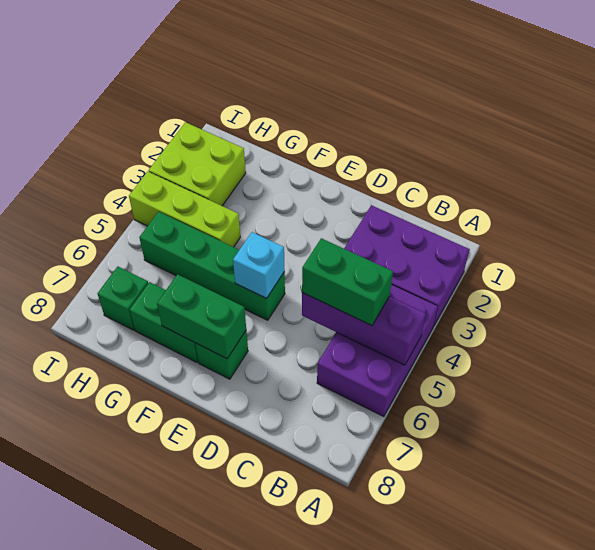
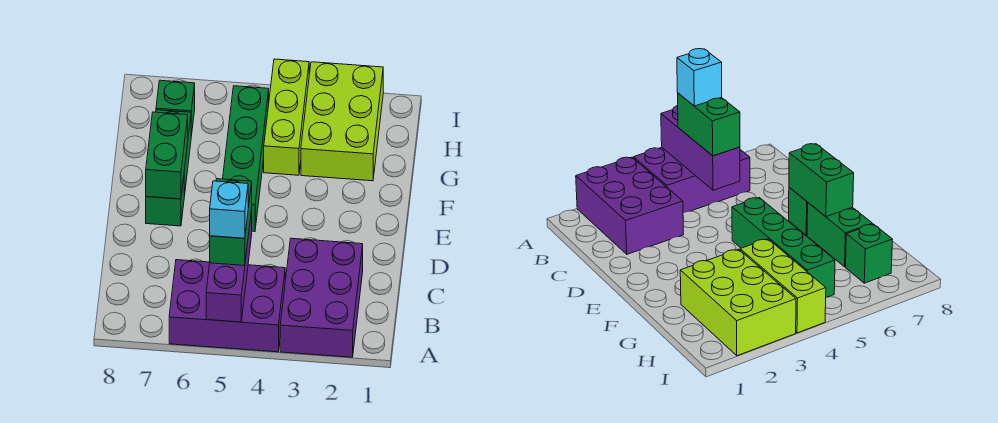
cyan 1x1 brick [233,232,285,298] -> cyan 1x1 brick moved to [210,181,248,238]
lime 2x2 brick [149,122,246,206] -> lime 2x3 brick [301,62,383,181]

